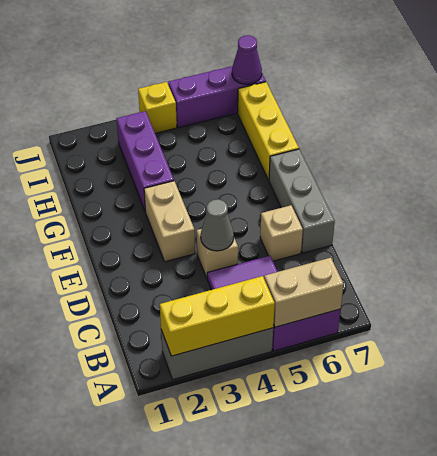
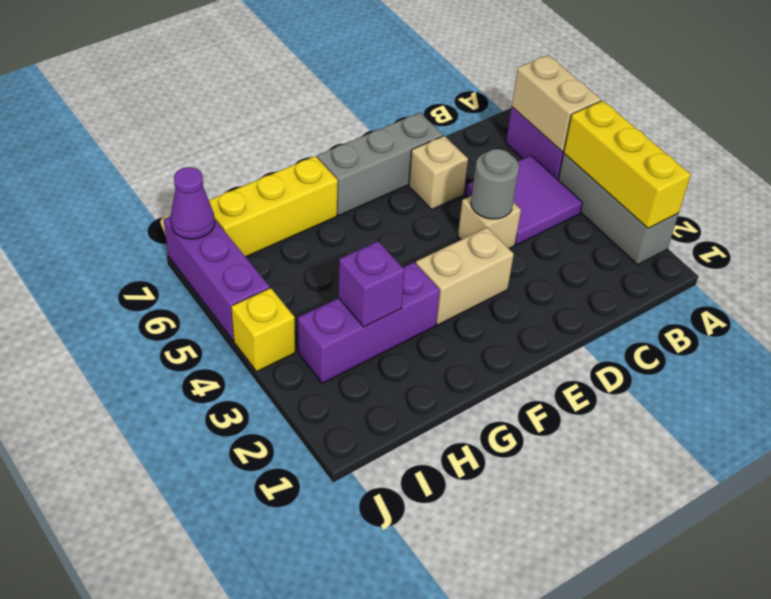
grey 1x1 cone [201,199,234,251] -> grey 1x1 round brick [471,149,519,219]
none -> purple 1x1 brick [338,241,405,327]

